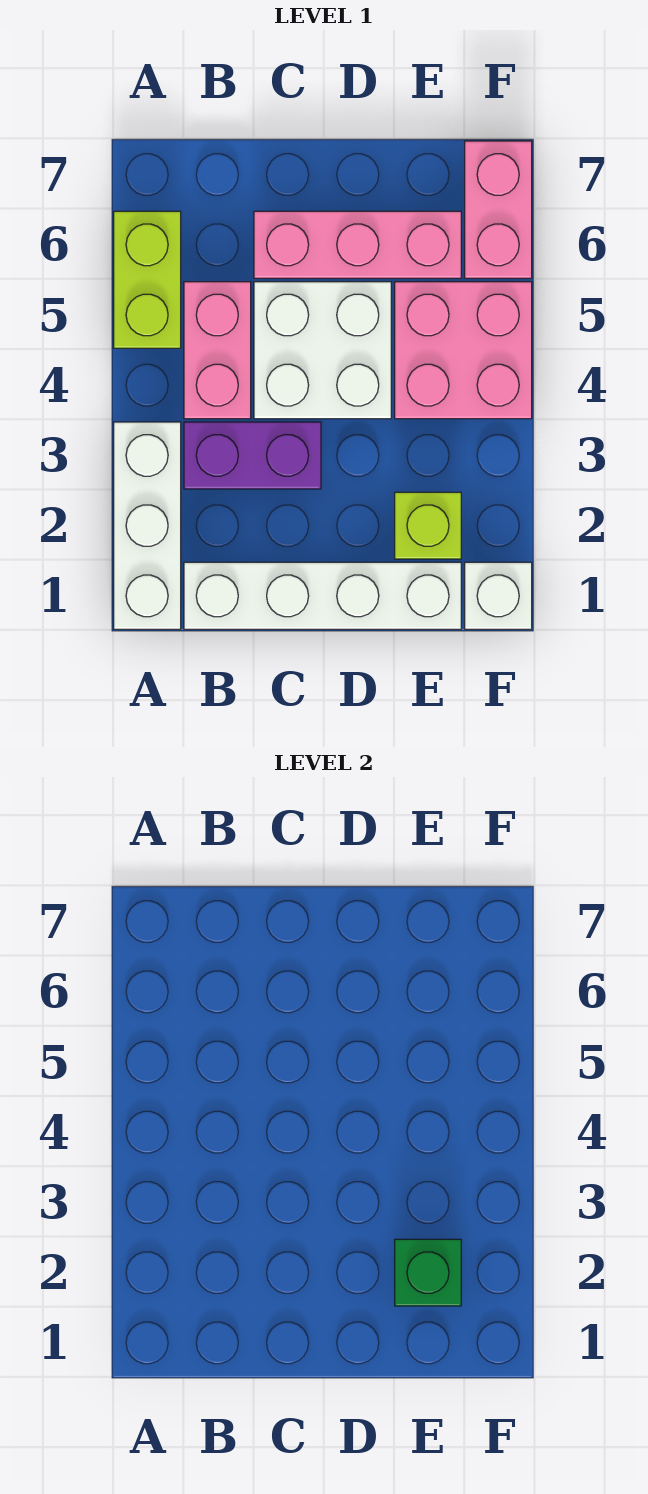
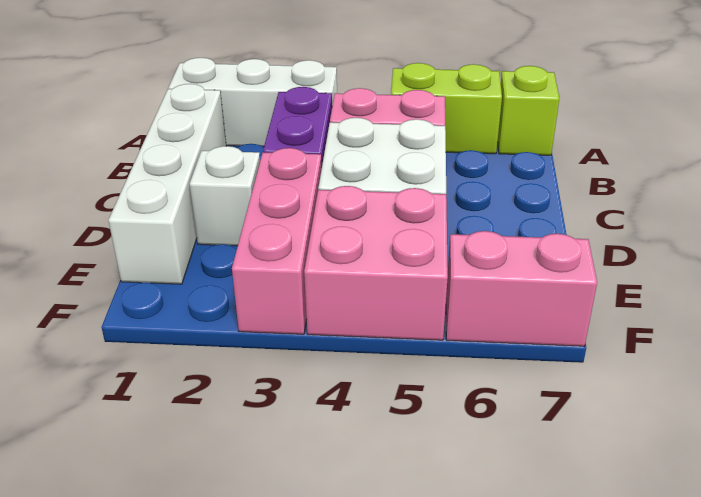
pink 1x3 brick [254,211,461,278] -> pink 1x3 brick moved to [232,148,322,334]
lime 1x1 brick [395,492,461,559] -> lime 1x1 brick moved to [498,66,559,155]
green 1x1 brick [395,1239,461,1306] -> none
white 1x1 brick [465,562,532,629] -> white 1x1 brick moved to [190,146,260,246]

